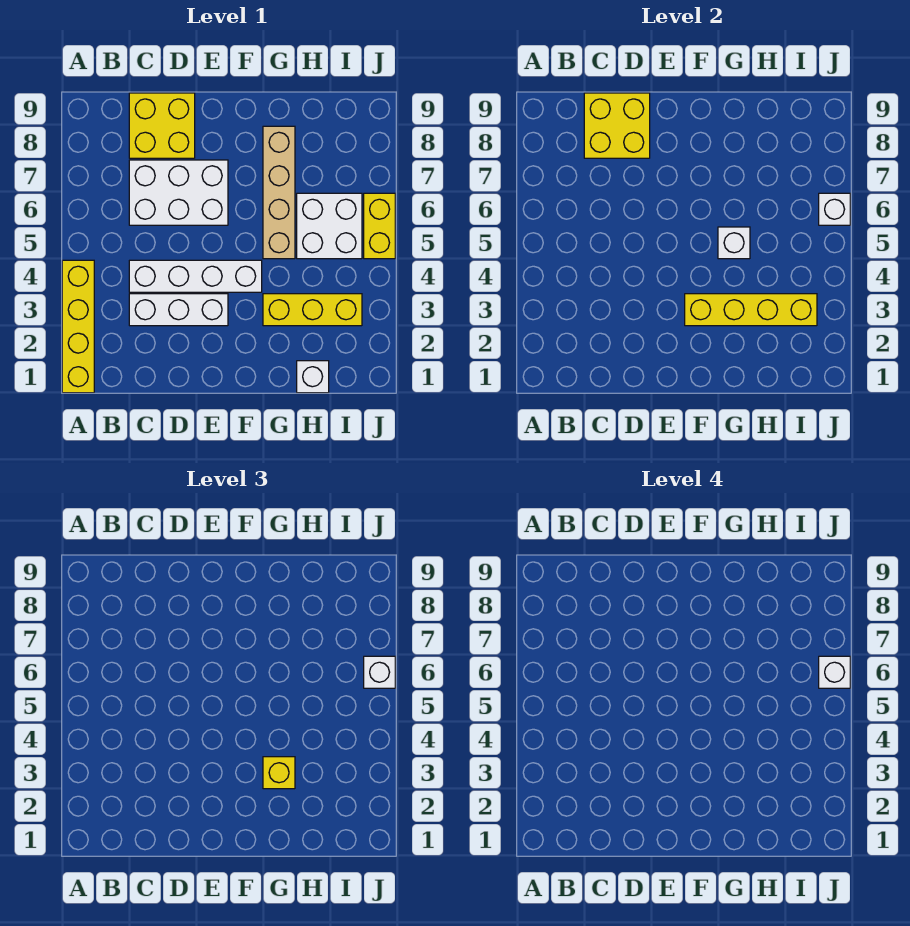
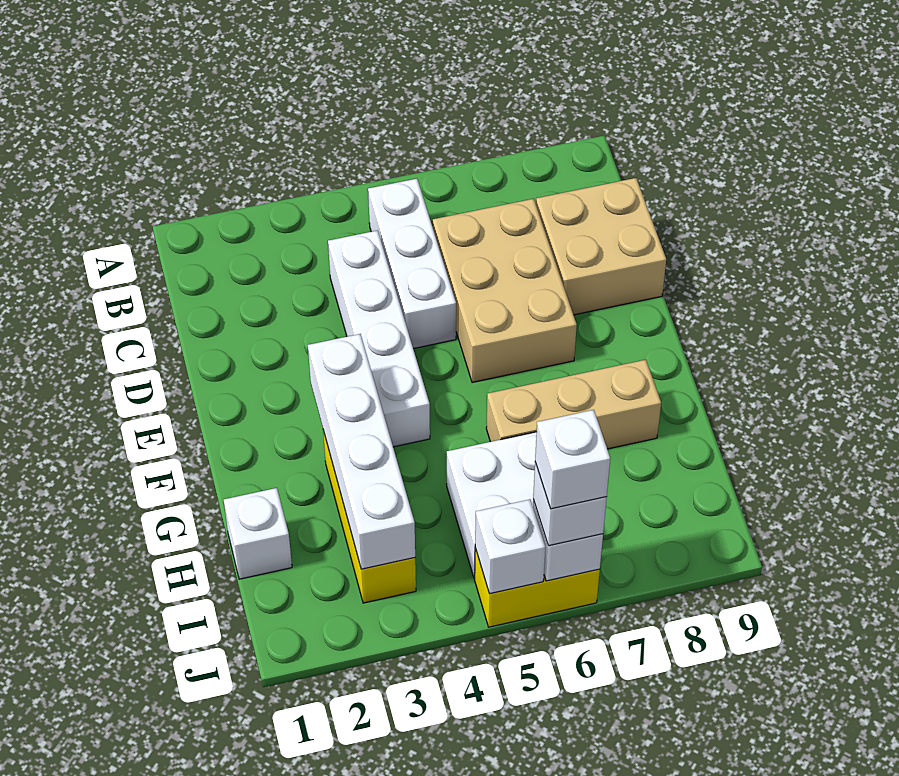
yellow 1x4 brick [62,260,94,393] -> none
white 1x3 brick [129,294,228,326] -> white 1x3 brick moved to [368,179,456,349]
white 2x3 brick [129,160,228,225] -> tan 2x3 brick [433,199,577,383]
yellow 2x2 brick [129,93,195,158] -> tan 2x2 brick [536,178,666,315]
yellow 2x2 brick [584,93,650,158] -> none
yellow 1x4 brick [685,294,817,326] -> white 1x4 brick [308,334,415,569]
yellow 1x1 brick [263,757,295,789] -> none
tan 1x4 brick [263,126,295,259] -> tan 1x3 brick [486,360,661,449]
white 1x1 brick [718,227,750,259] -> white 1x1 brick moved to [475,499,545,594]

